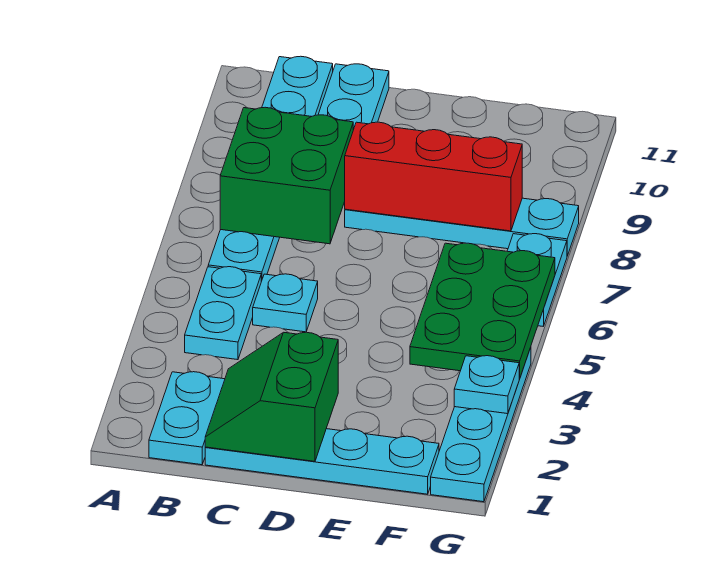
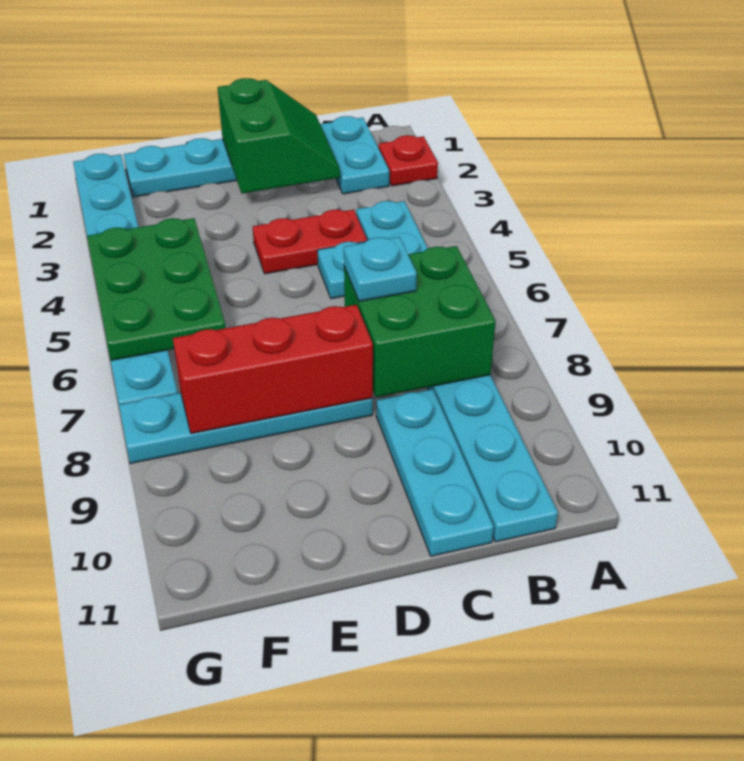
none -> red 1x1 plate [379,135,438,186]
none -> red 1x2 plate [253,210,367,274]
cyan 1x1 plate [454,356,520,414] -> cyan 1x1 plate moved to [344,237,417,301]

